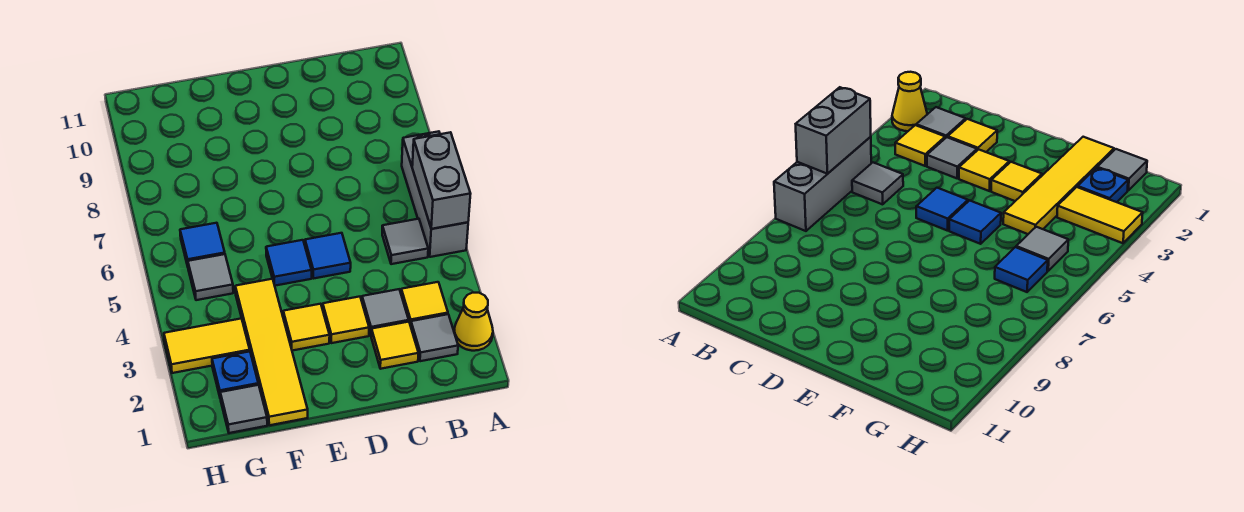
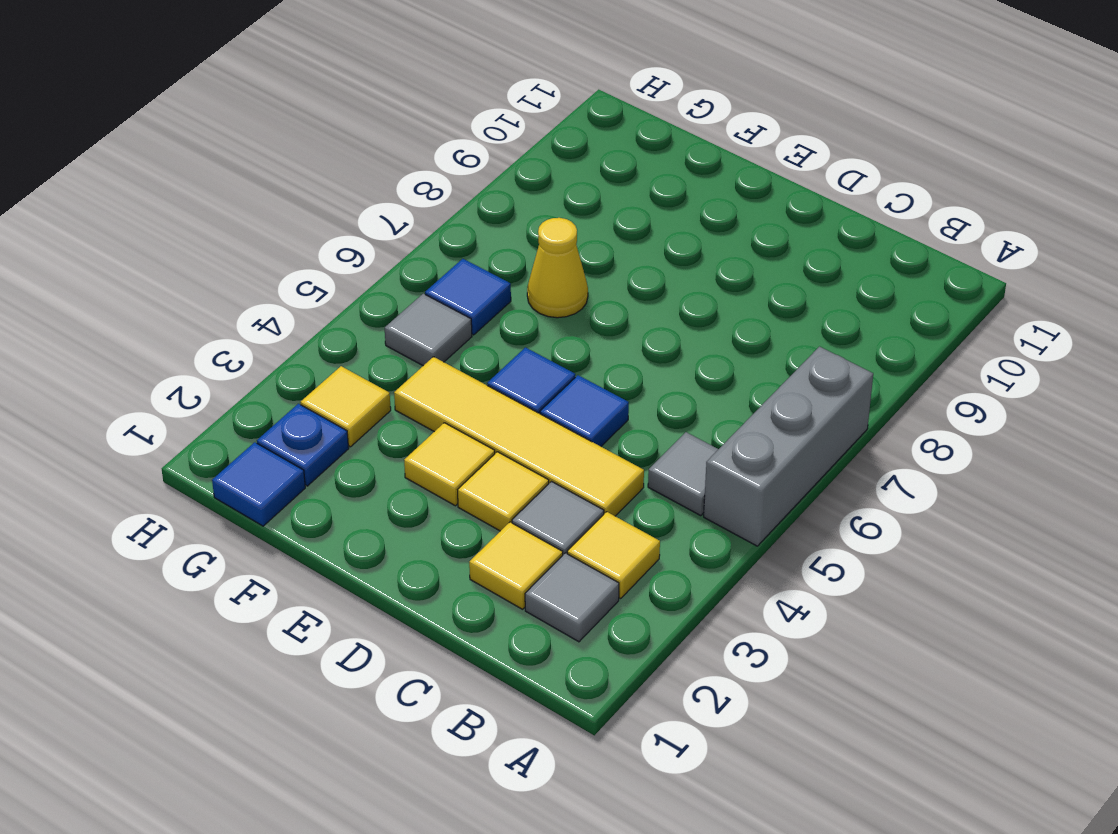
yellow 1x1 cone [454,293,493,351] -> yellow 1x1 cone moved to [527,218,588,318]
grey 1x2 brick [412,132,470,229] -> none
yellow 1x4 tile [235,279,308,425] -> yellow 1x4 tile turned to [394,357,644,516]
grey 1x1 tile [220,385,267,433] -> blue 1x1 tile [212,442,305,526]
yellow 1x2 tile [164,318,250,373] -> yellow 1x1 tile [301,366,391,447]

